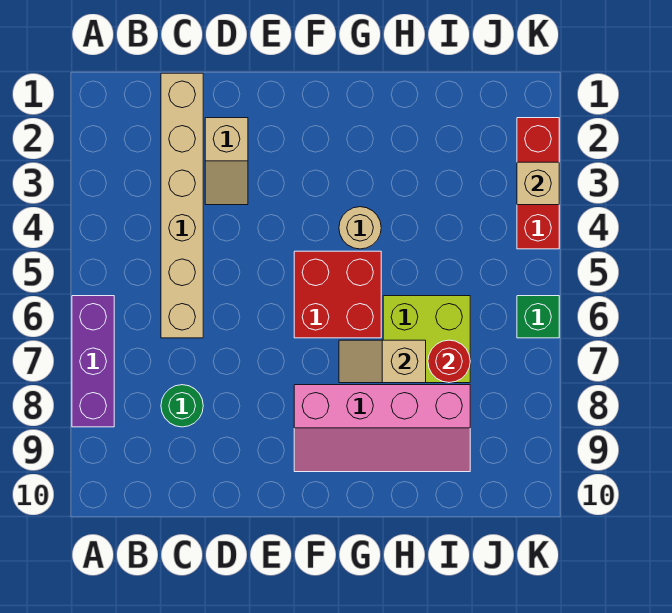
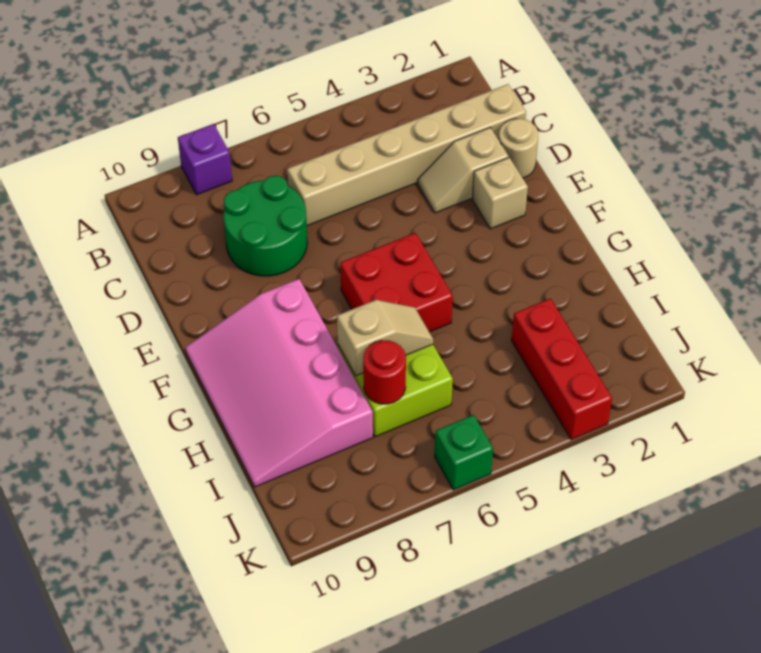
purple 1x3 brick [72,296,114,427] -> purple 1x1 brick [178,124,232,195]
green 1x1 round brick [161,385,203,427] -> green 2x2 round brick [223,176,307,276]
pink 2x4 slope [294,385,470,472] -> pink 3x4 slope [185,279,373,487]
tan 1x1 round brick [339,207,381,249] -> tan 1x1 round brick moved to [499,119,538,178]
tan 1x2 slope [339,340,426,383] -> tan 1x2 slope turned to [337,300,433,376]
red 1x3 brick [517,118,559,249] -> red 1x3 brick turned to [512,299,612,440]
tan 1x1 brick [517,162,559,205] -> tan 1x1 brick moved to [472,158,528,229]

